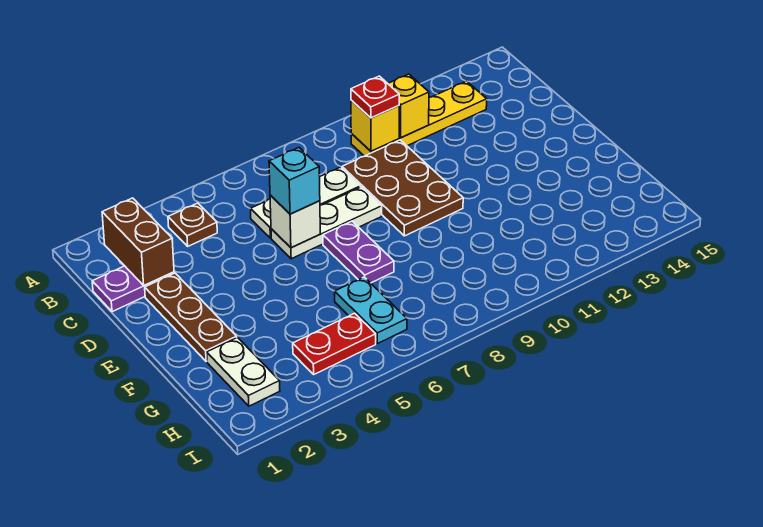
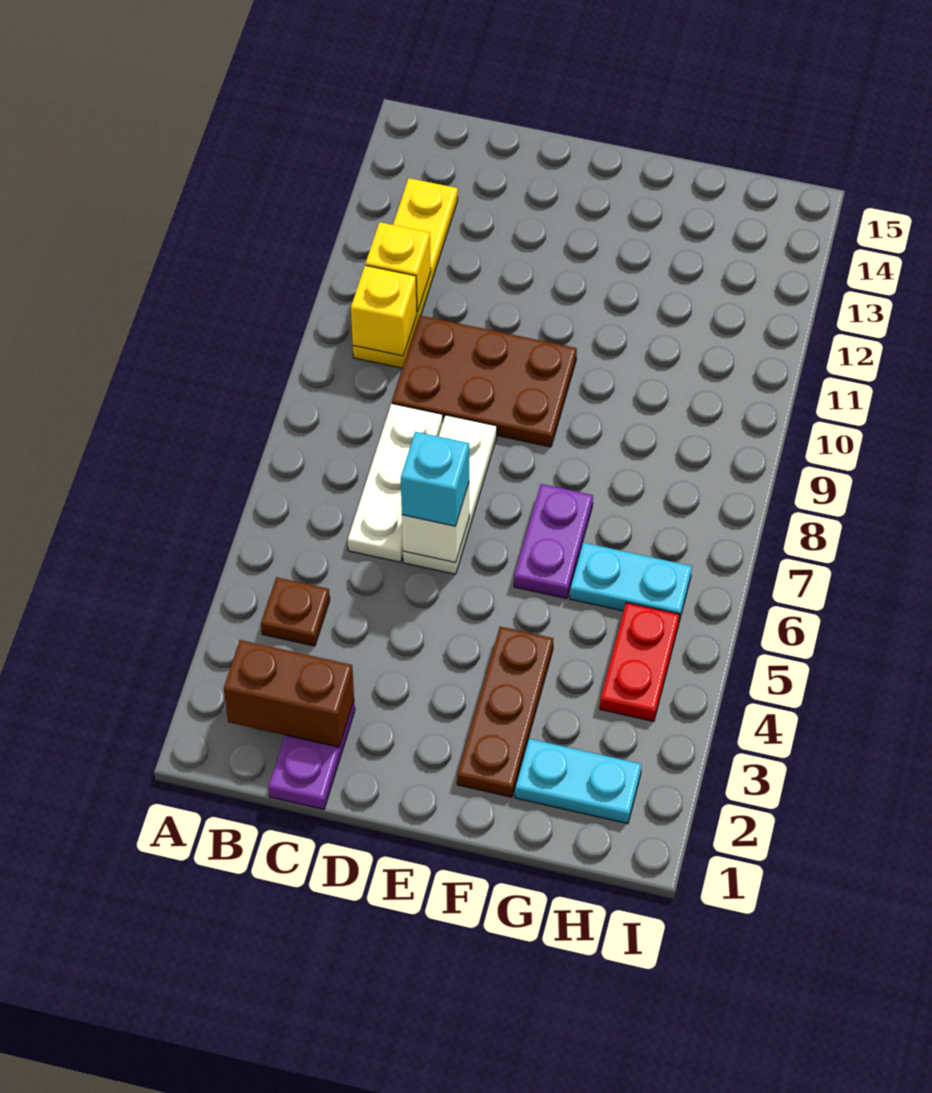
red 1x1 plate [351,76,399,118] -> none
brown 1x3 plate [145,273,237,361] -> brown 1x3 plate turned to [457,627,553,797]
purple 1x2 plate [323,221,394,283] -> purple 1x2 plate turned to [514,484,593,599]
white 1x2 plate [207,337,280,406] -> cyan 1x2 plate [515,739,642,824]

